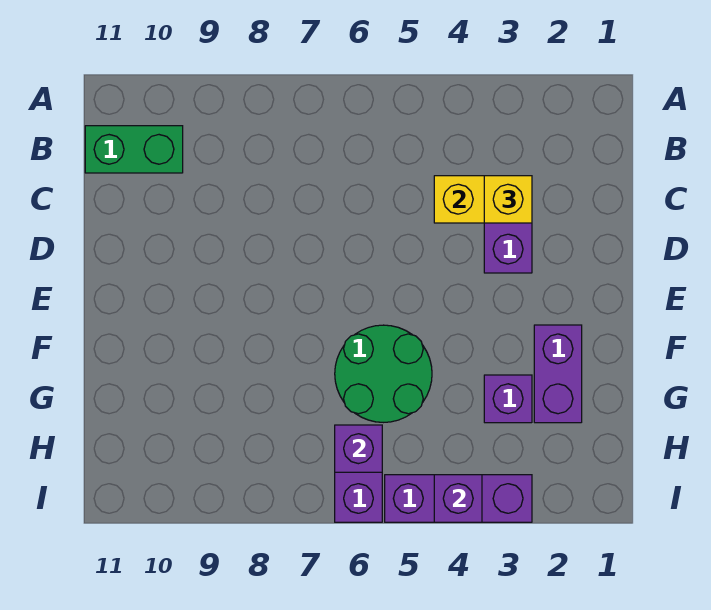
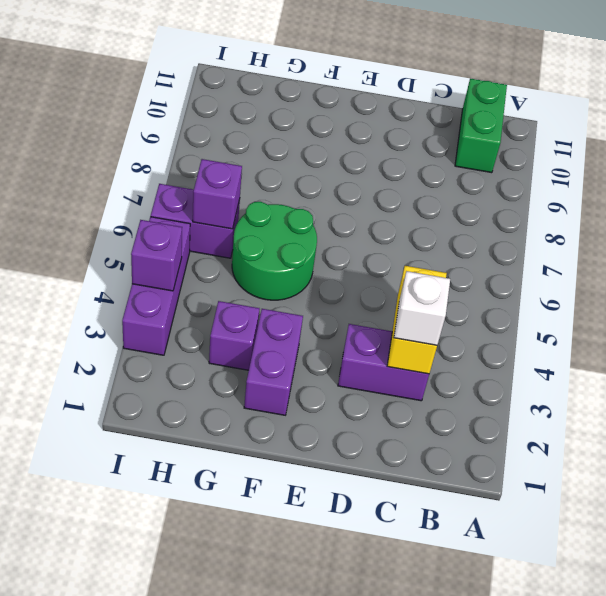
yellow 1x1 brick [484,176,532,223] -> white 1x1 brick [394,271,450,345]
purple 1x2 brick [534,325,582,423] -> purple 1x2 brick turned to [244,309,303,415]

